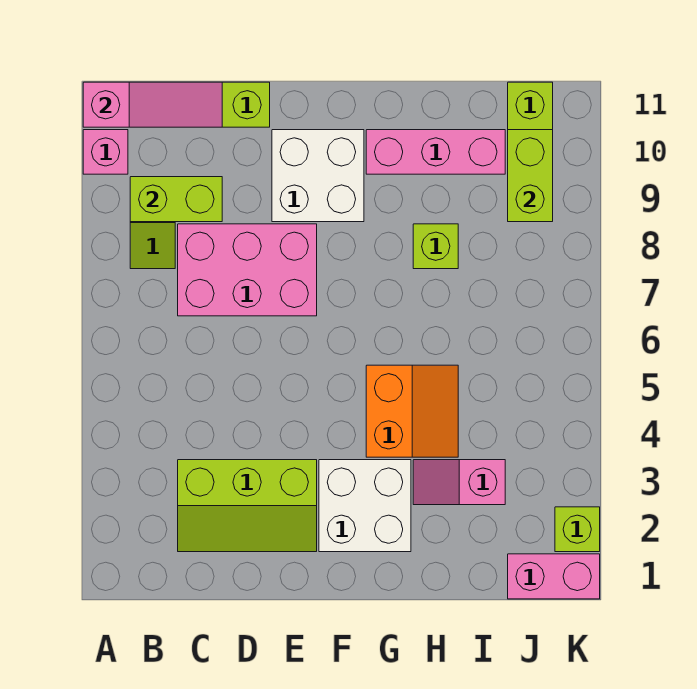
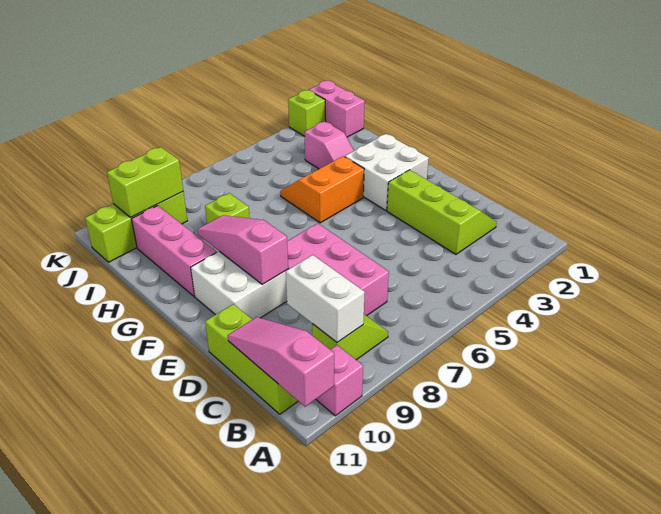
lime 1x2 brick [130,177,222,222] -> white 1x2 brick [286,255,365,342]
none -> pink 1x3 slope [197,215,288,284]

